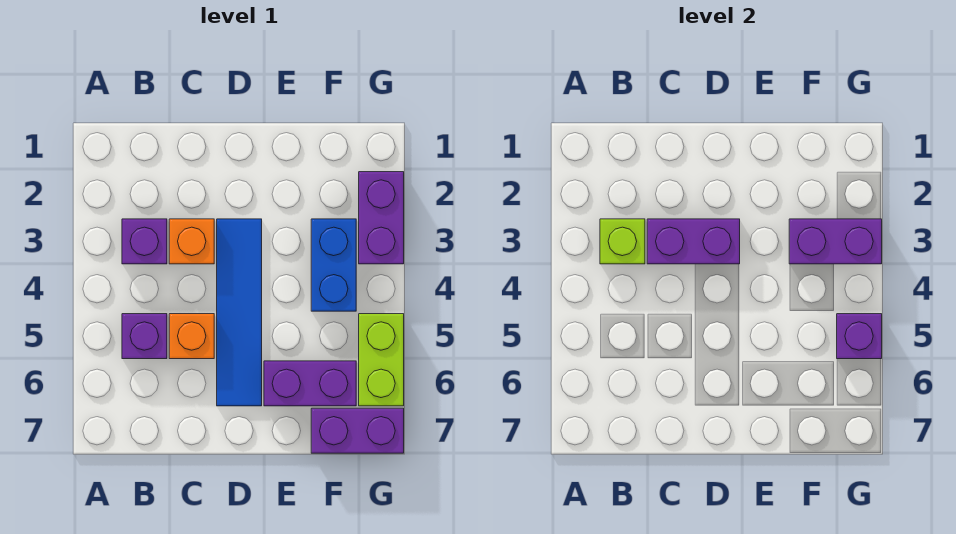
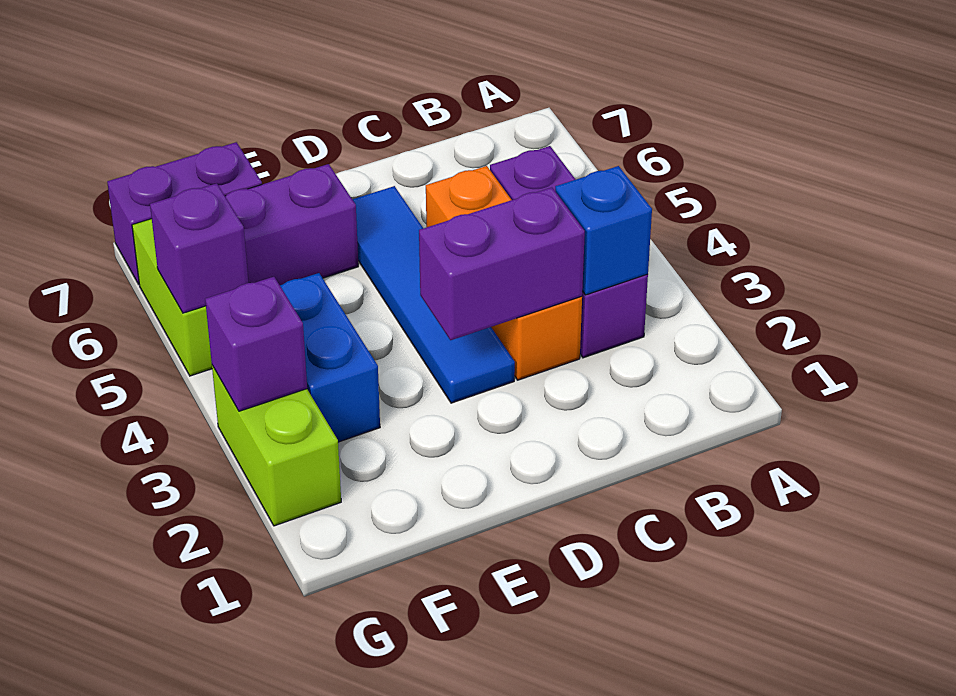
lime 1x1 brick [600,219,645,264] -> blue 1x1 brick [555,166,652,295]
purple 1x2 brick [789,219,882,264] -> purple 1x1 brick [205,277,307,411]
purple 1x2 brick [359,172,404,264] -> lime 1x2 brick [212,365,341,526]

